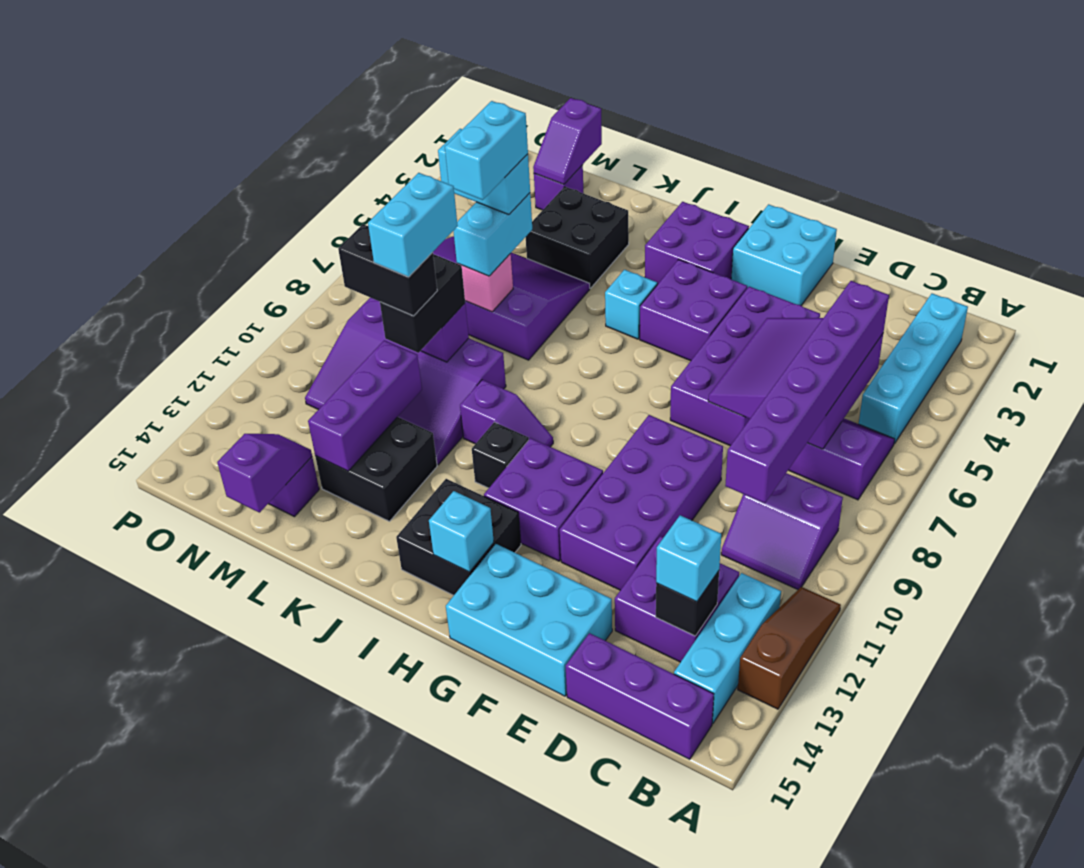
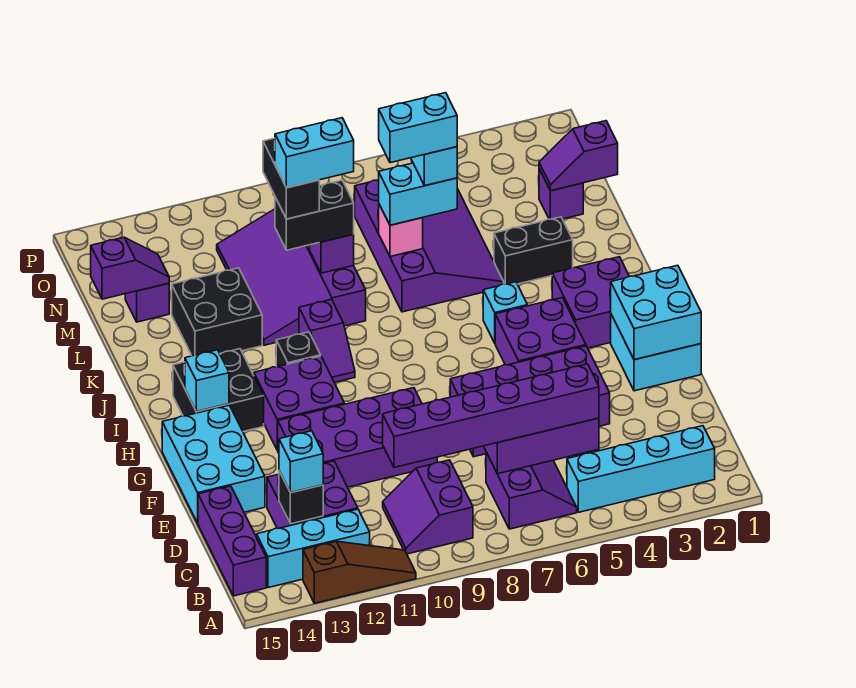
none -> cyan 2x2 brick [611,265,701,360]
black 2x2 brick [526,187,629,288] -> black 1x2 brick [494,217,573,284]
purple 1x3 brick [308,340,422,471] -> none

